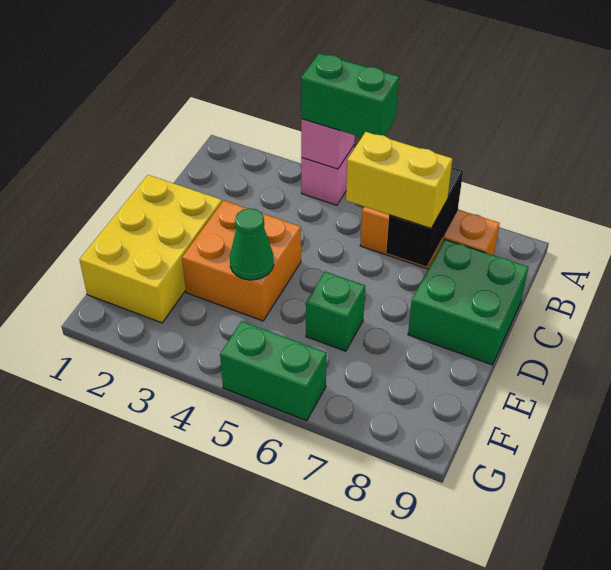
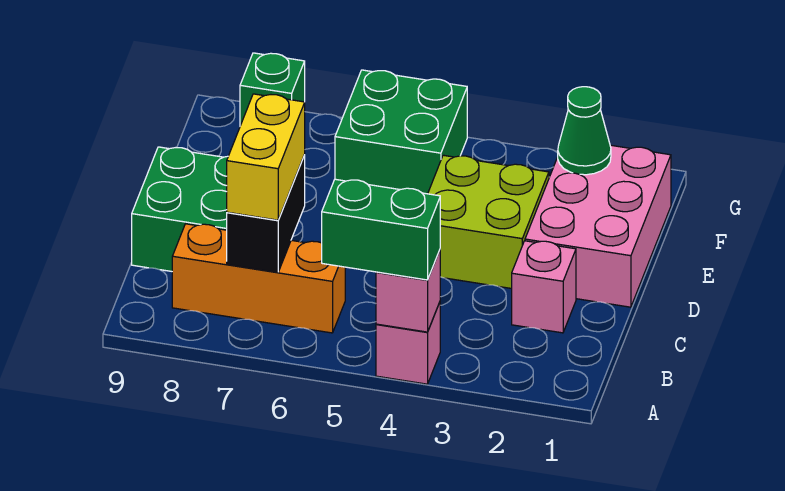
none -> pink 1x1 brick [512,241,576,333]
yellow 1x2 brick [346,132,452,228] -> yellow 1x2 brick turned to [227,94,305,220]
yellow 2x3 brick [79,175,222,323] -> pink 2x3 brick [525,145,671,307]
orange 2x2 brick [182,201,301,321] -> lime 2x2 brick [428,155,549,289]
green 1x1 cone [230,208,274,280] -> green 1x1 cone moved to [558,87,611,175]
green 1x1 brick [306,272,365,351] -> green 1x1 brick moved to [240,53,305,126]
green 1x2 brick [220,321,327,421] -> green 2x2 brick [335,70,467,194]

